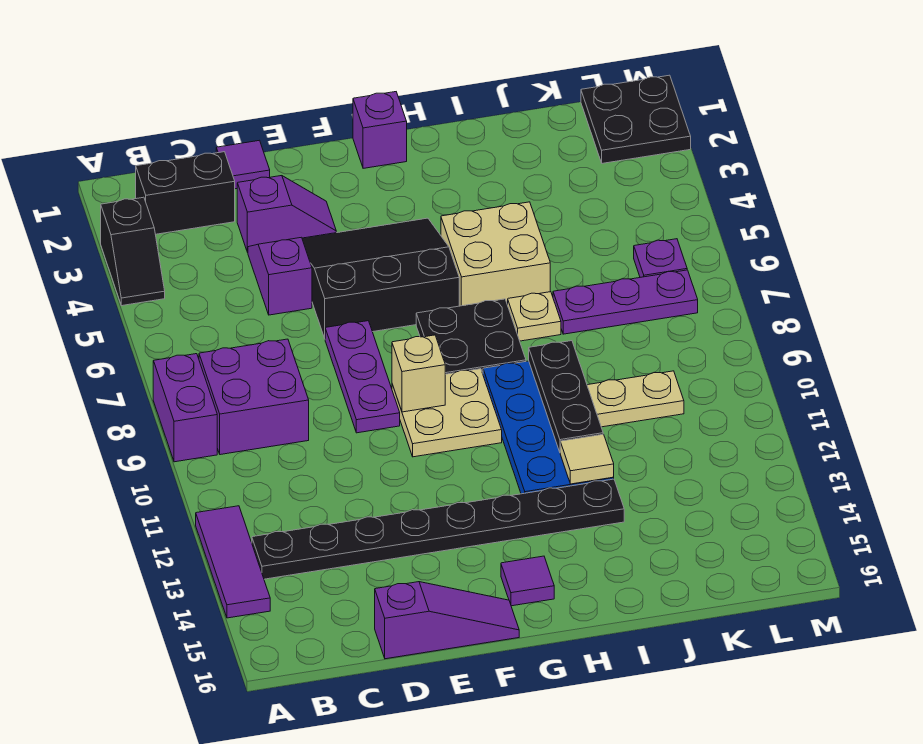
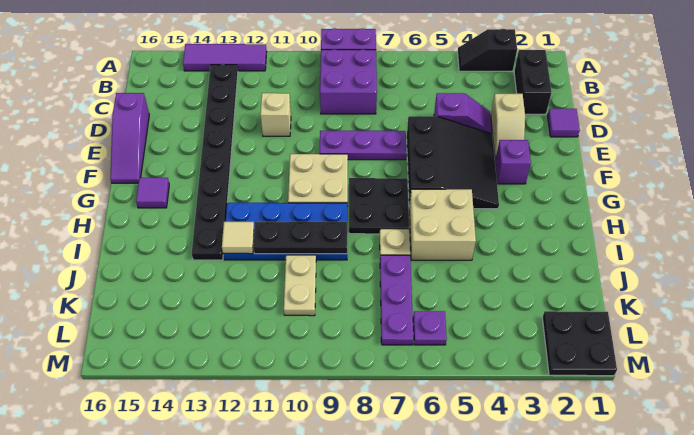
purple 1x2 slope [237,176,336,252] -> tan 1x2 slope [491,94,525,159]
tan 1x1 brick [392,335,445,412] -> tan 1x1 brick moved to [260,93,291,136]
purple 1x1 brick [353,92,407,168] -> purple 1x1 brick moved to [495,140,531,184]

